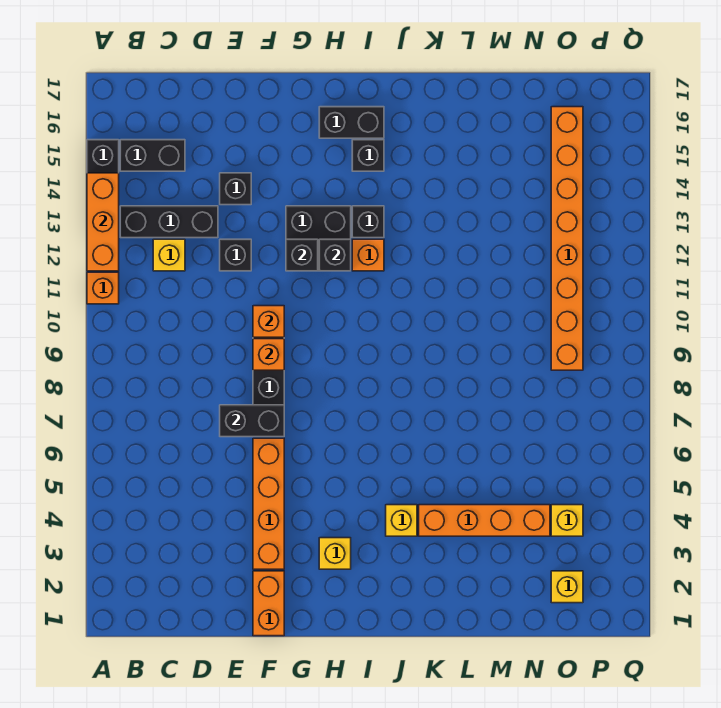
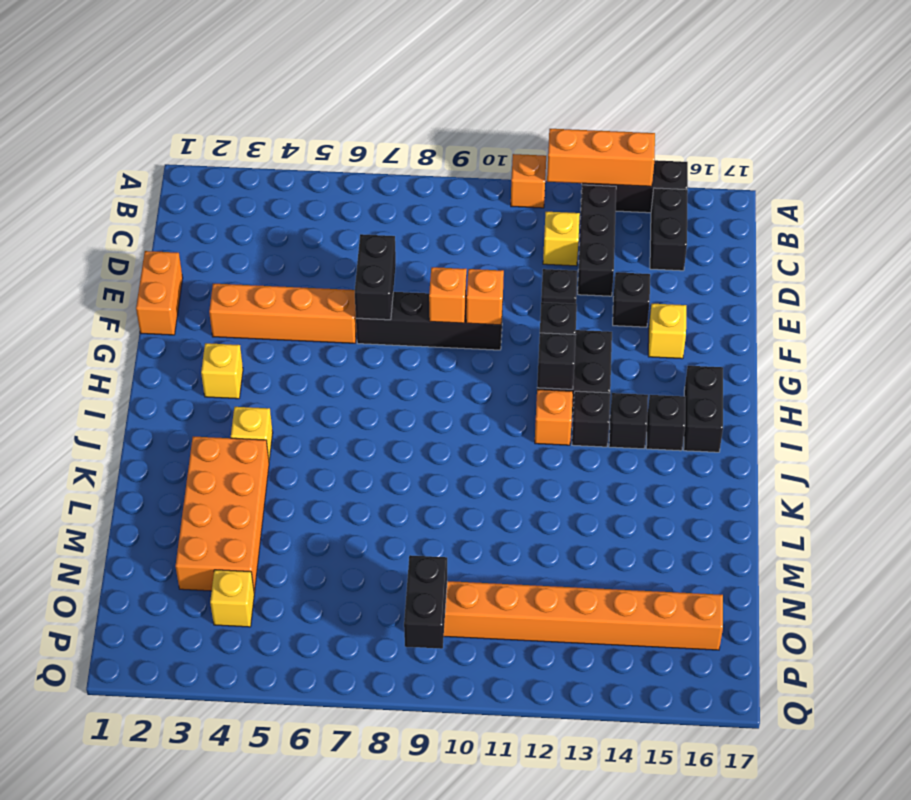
orange 1x2 brick [253,571,284,636] -> orange 1x2 brick turned to [136,251,183,335]
none -> black 1x1 brick [609,393,648,449]
orange 1x4 brick [419,505,550,536] -> orange 2x4 brick [176,436,269,593]
yellow 1x1 brick [551,571,583,603] -> yellow 1x1 brick moved to [648,304,686,359]
none -> black 1x2 brick [404,555,447,649]

